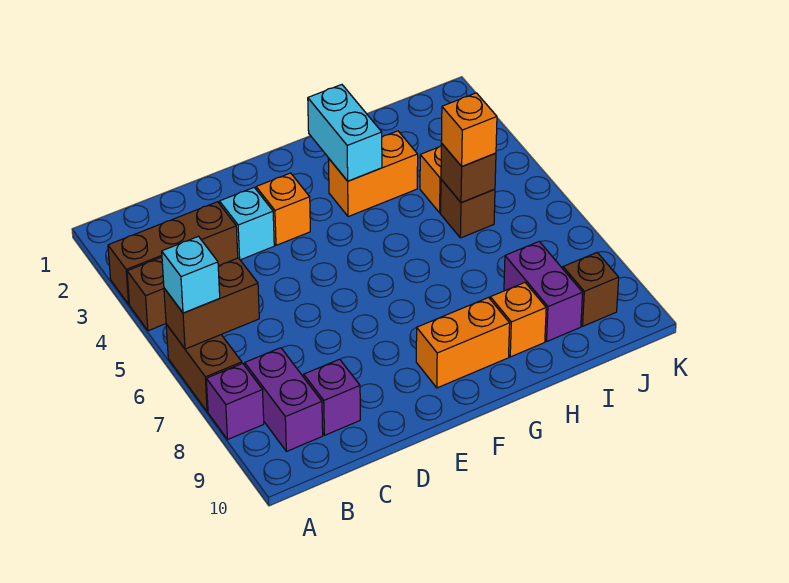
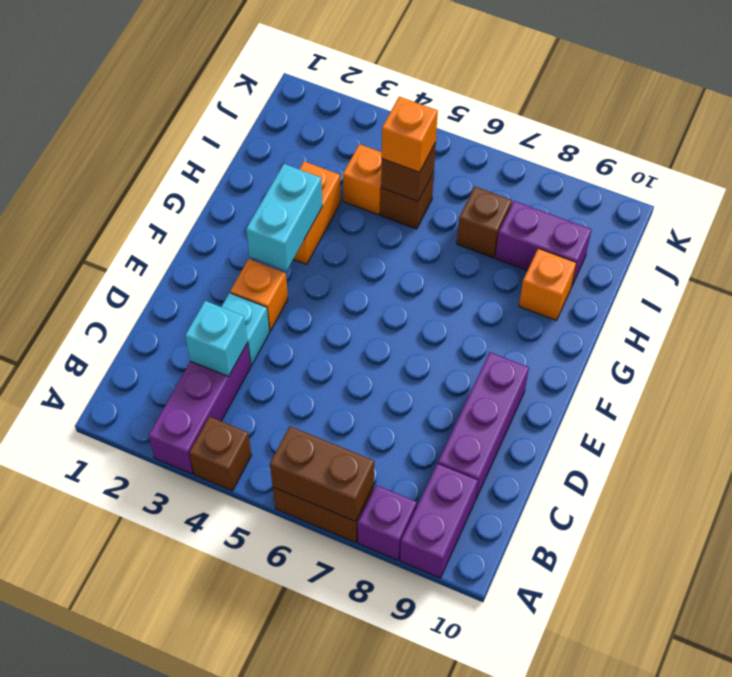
brown 1x3 brick [108,202,238,304] -> purple 1x3 brick [149,343,251,474]
brown 1x2 brick [164,258,259,349] -> brown 1x2 brick turned to [270,426,374,521]
cyan 1x1 brick [162,236,220,313] -> cyan 1x1 brick moved to [185,301,247,376]
purple 1x2 brick [245,348,323,451] -> purple 1x2 brick turned to [400,464,478,578]
purple 1x1 brick [304,359,360,435] -> purple 1x3 brick [438,352,529,500]
orange 1x2 brick [416,297,510,388] -> none
cyan 1x2 brick [308,85,382,181] -> cyan 1x2 brick turned to [246,164,322,271]
brown 1x1 brick [563,253,619,326] -> brown 1x1 brick moved to [457,187,512,258]

